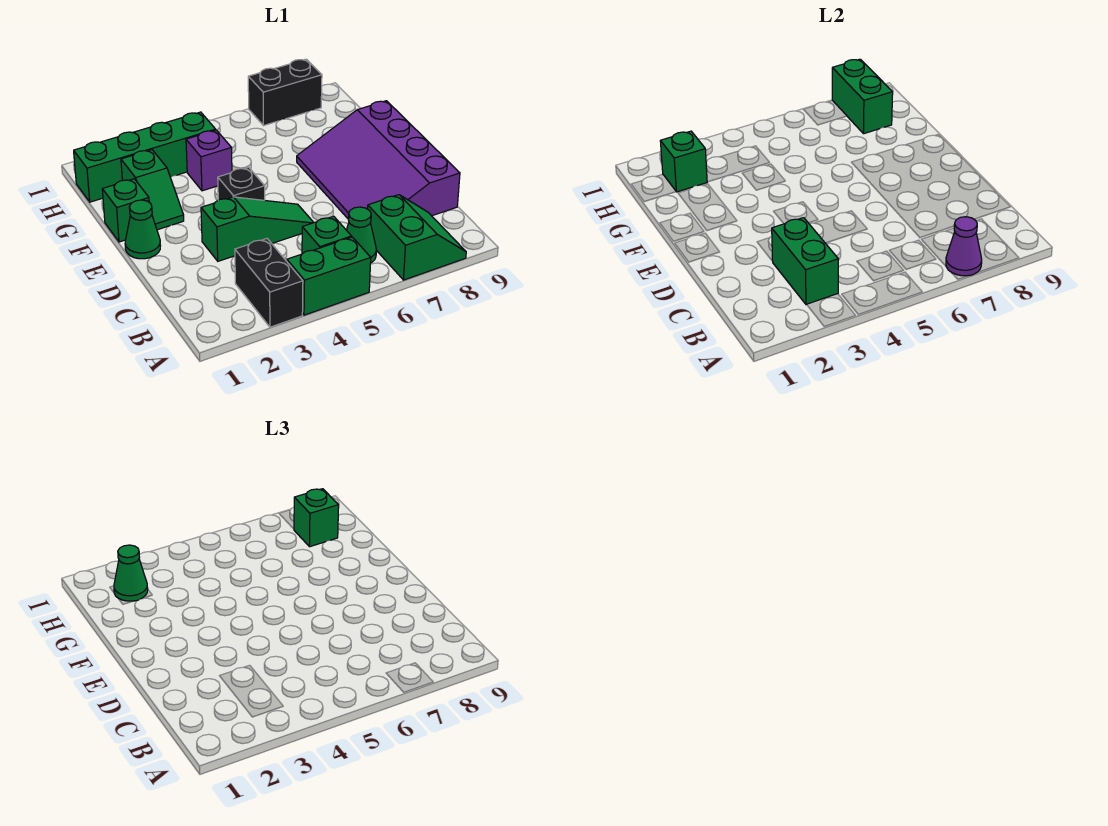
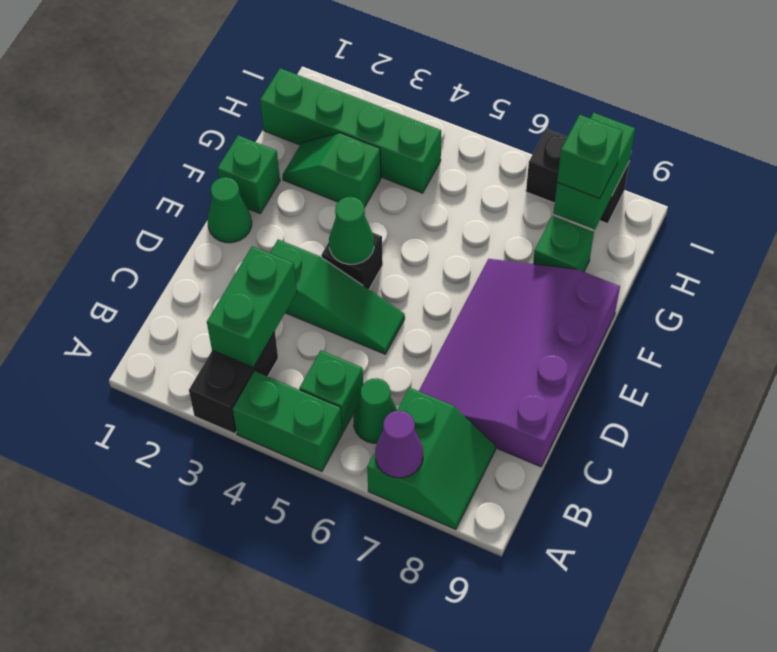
green 1x2 slope [121,150,184,230] -> green 1x2 slope turned to [283,133,381,207]
purple 1x1 brick [186,130,232,191] -> none
green 1x1 brick [660,131,707,192] -> green 1x1 brick moved to [533,216,594,272]
green 1x1 cone [114,545,148,601] -> green 1x1 cone moved to [329,197,374,264]

